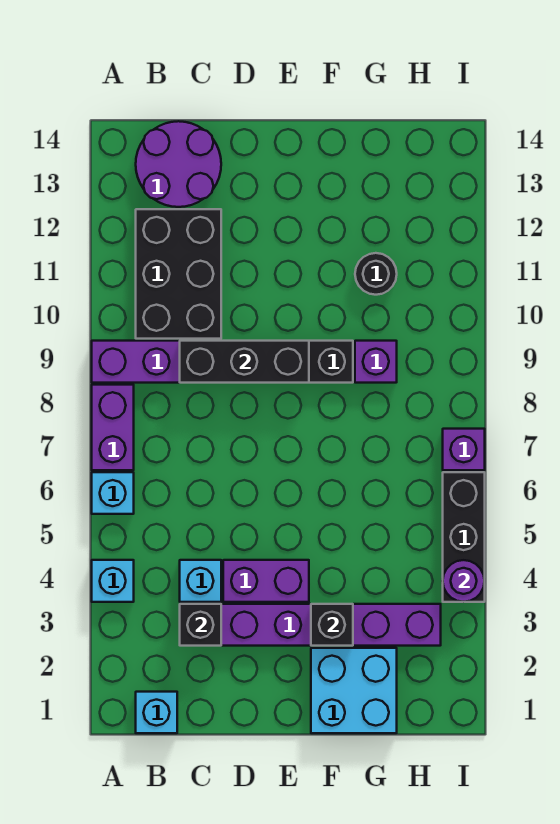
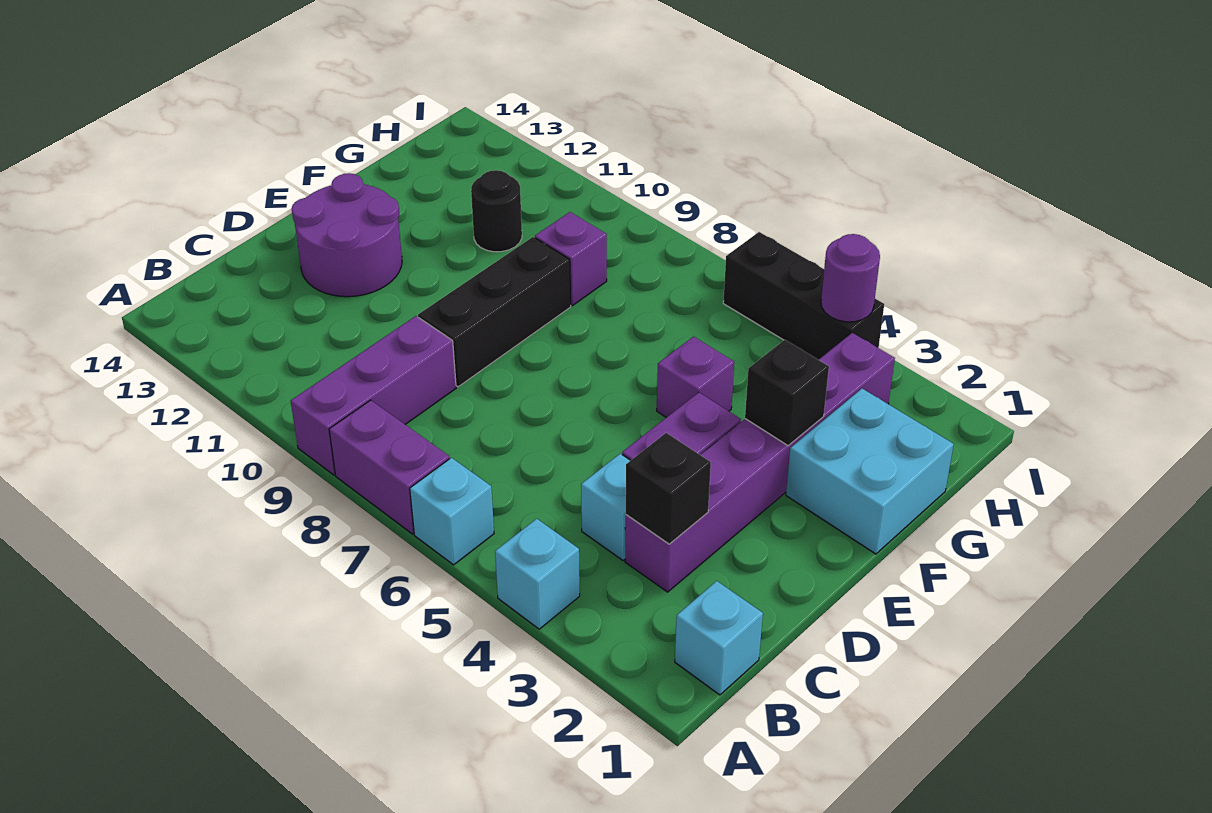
black 2x3 brick [136,209,221,339] -> none
purple 2x2 round brick [136,121,221,207] -> purple 2x2 round brick moved to [292,173,402,297]
black 1x3 brick [180,341,309,383] -> none
purple 1x1 brick [443,429,485,470] -> purple 1x1 brick moved to [657,336,734,417]

